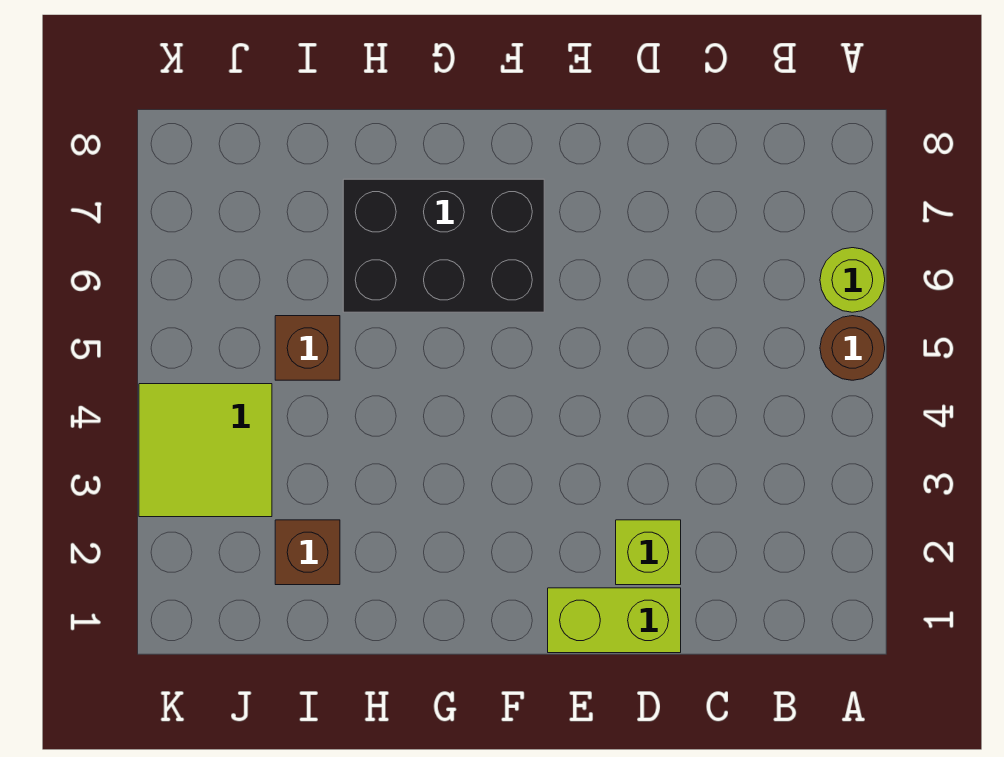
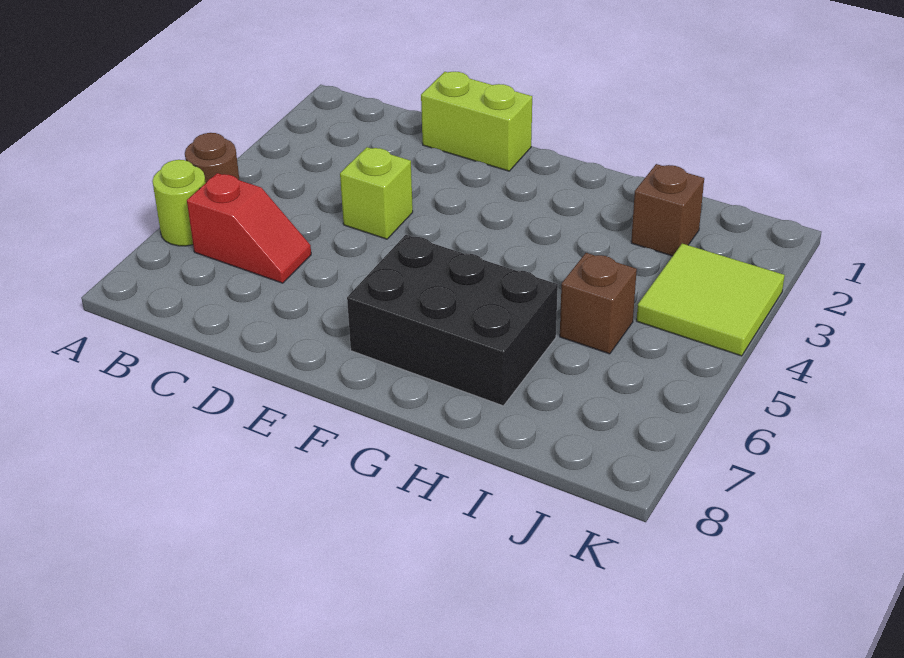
none -> red 1x2 slope [187,173,311,283]
lime 1x1 brick [616,520,681,585] -> lime 1x1 brick moved to [340,147,413,239]

